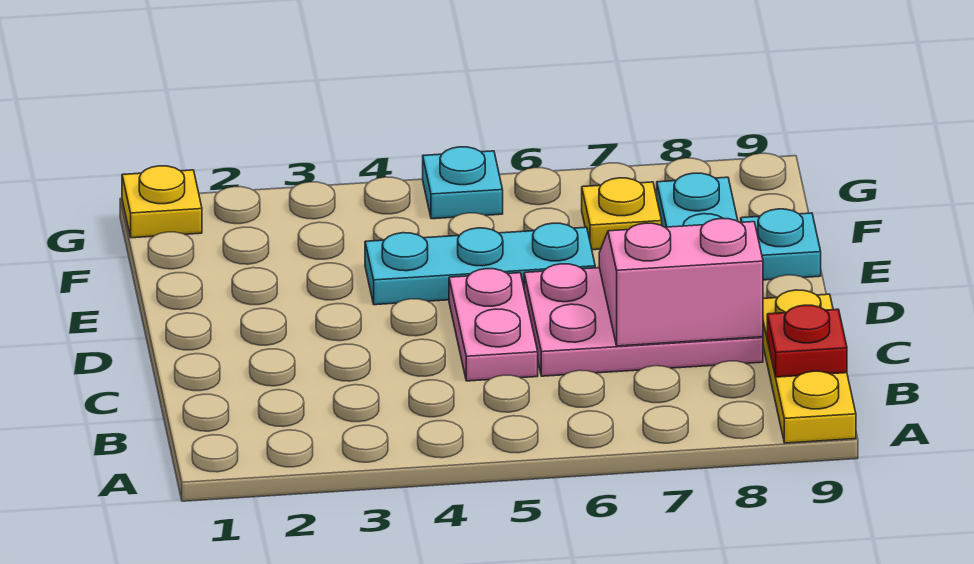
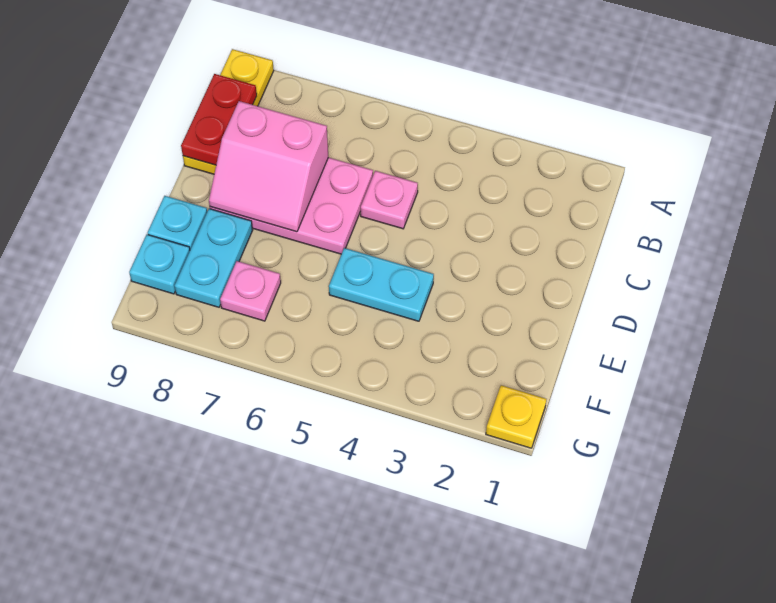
red 1x1 plate [767,305,847,377] -> red 1x2 plate [181,74,257,165]
pink 1x2 plate [449,269,538,381] -> pink 1x1 plate [361,171,418,229]
cyan 1x3 plate [365,223,595,305] -> cyan 1x2 plate [329,248,434,321]
yellow 1x1 plate [582,178,662,250] -> pink 1x1 plate [220,261,281,321]
cyan 1x1 plate [423,147,503,219] -> cyan 1x1 plate moved to [129,235,190,294]

